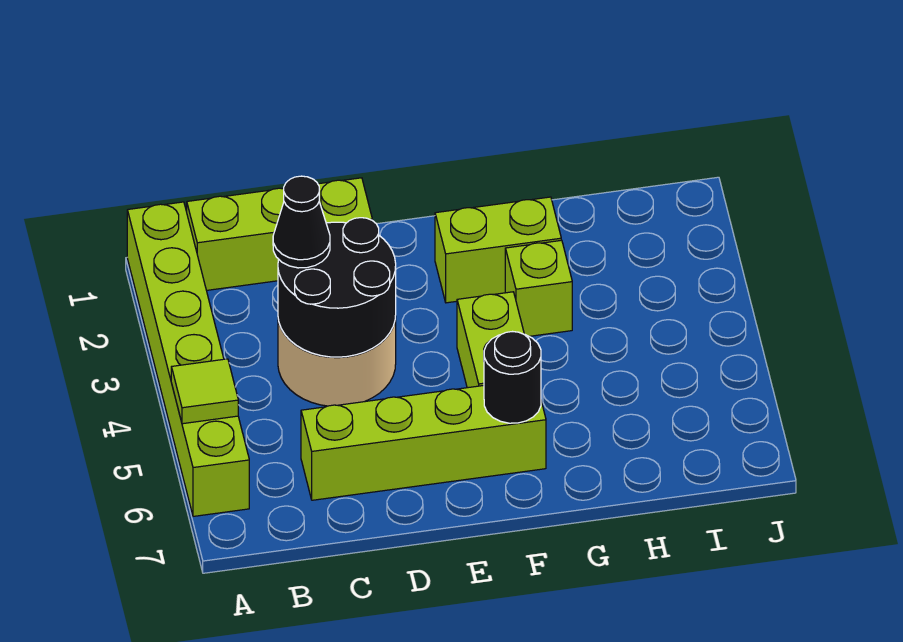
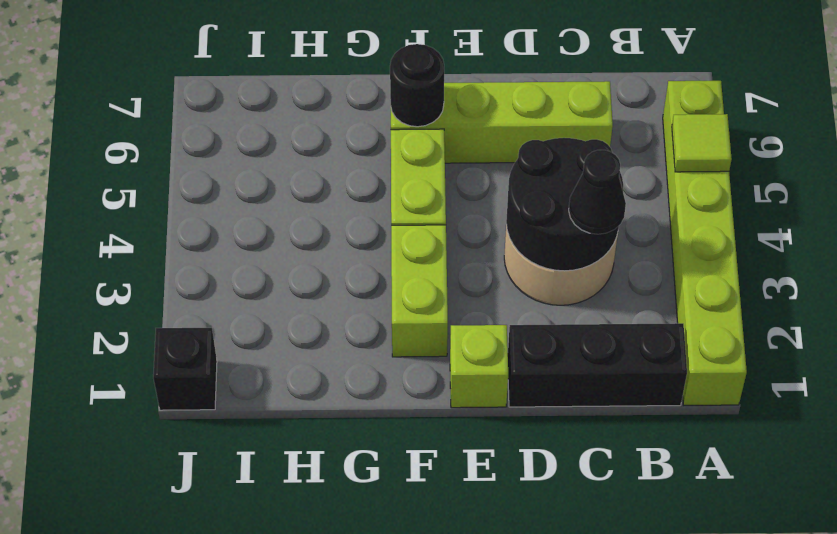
lime 1x3 brick [187,178,372,290] -> black 1x3 brick [508,323,687,407]
lime 1x2 brick [435,197,561,303] -> lime 1x2 brick turned to [391,225,448,357]
lime 1x1 brick [505,240,572,336] -> lime 1x1 brick moved to [450,325,508,408]
none -> black 1x1 brick [153,328,217,410]

